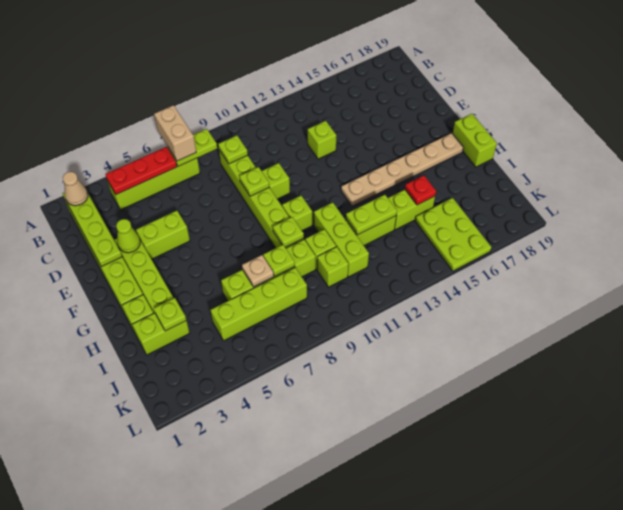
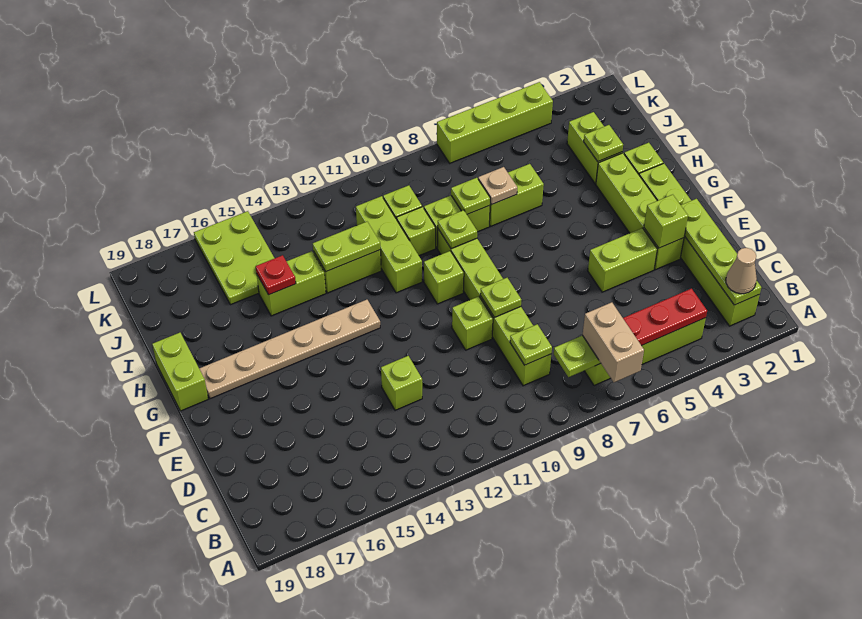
lime 1x1 cone [116,219,140,253] -> lime 1x1 brick [644,195,688,248]
lime 1x2 brick [132,313,189,355] -> lime 1x2 brick turned to [567,112,622,184]
lime 1x4 brick [211,268,307,341] -> lime 1x4 brick moved to [437,82,553,163]

